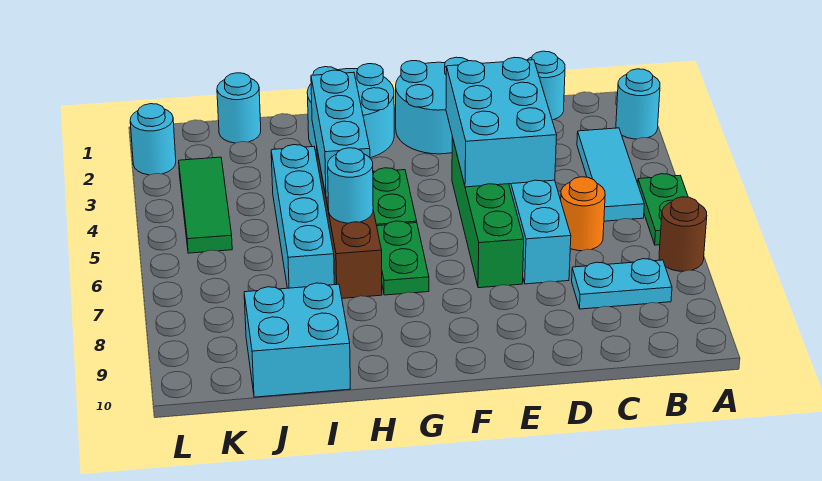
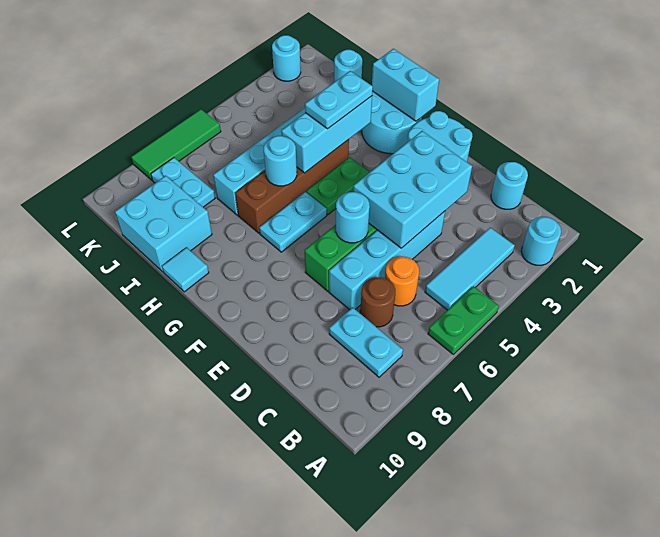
brown 1x1 round brick [659,197,707,271] -> brown 1x1 round brick moved to [360,277,395,327]
none -> cyan 1x1 round brick [336,192,370,243]
none -> cyan 1x2 brick [372,49,439,121]
green 1x2 plate [377,221,429,295] -> cyan 1x2 plate [259,192,327,252]
none -> cyan 1x2 plate [305,71,373,129]
none -> cyan 1x1 tile [162,247,209,292]
none -> cyan 1x2 plate [151,158,215,207]
green 1x3 tile [179,157,232,253] -> green 1x3 tile moved to [131,109,221,180]

